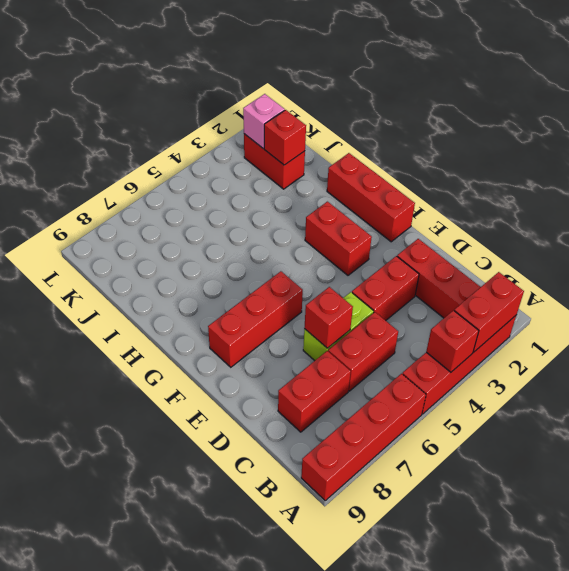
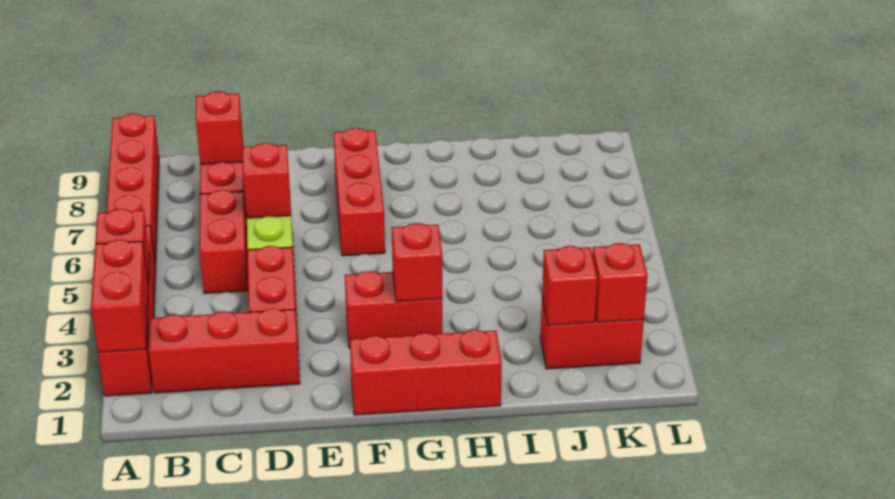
none -> red 1x1 brick [196,91,243,164]
none -> red 1x1 brick [392,223,442,302]
pink 1x1 brick [243,94,285,148] -> red 1x1 brick [593,243,647,322]

